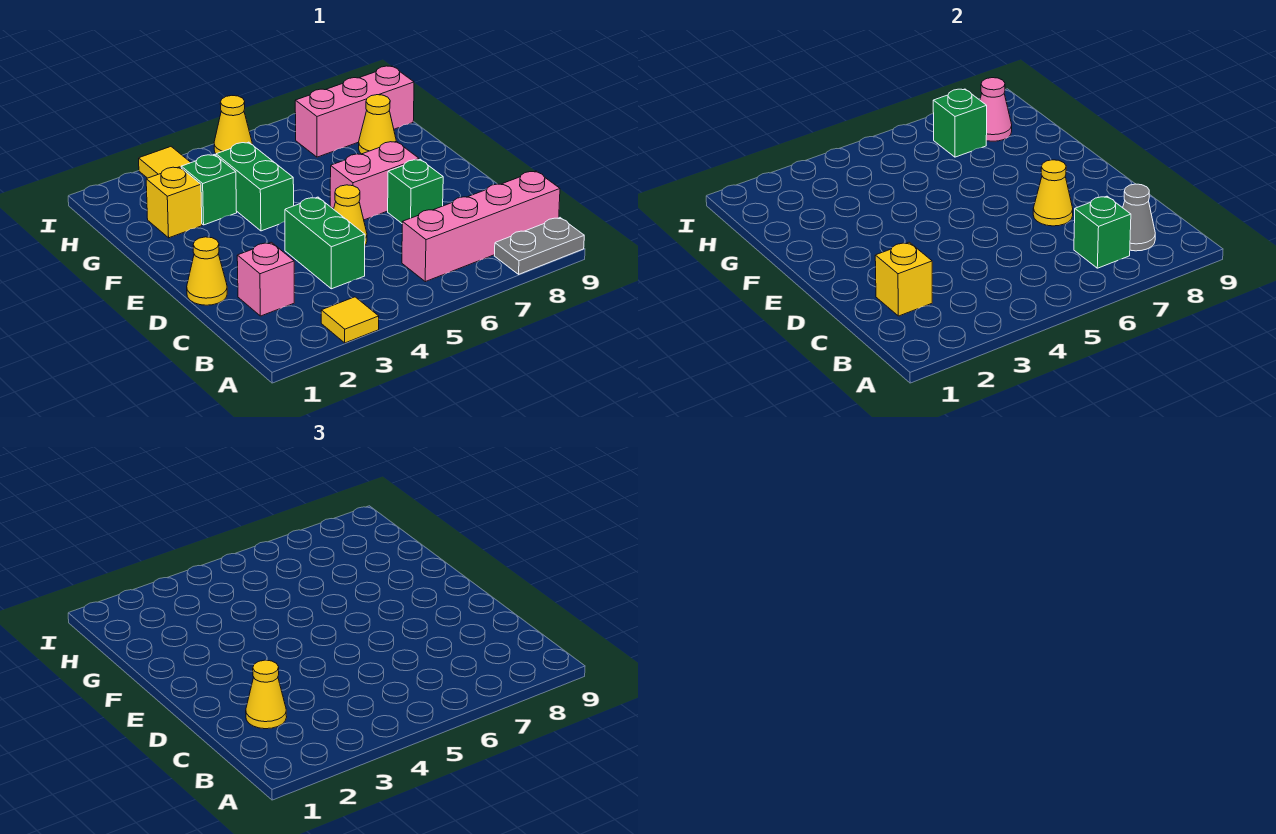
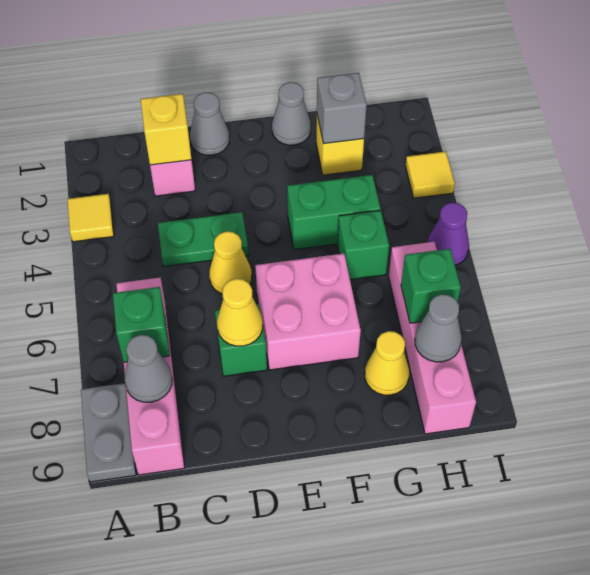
yellow 1x1 cone [246,660,287,729] -> none
green 1x2 brick [285,197,365,289] -> green 1x2 plate [158,212,248,267]
yellow 1x1 cone [187,237,227,305] -> grey 1x1 cone [190,92,230,155]
pink 1x2 brick [330,141,419,220] -> pink 2x2 brick [255,253,361,370]
none -> grey 1x1 cone [272,82,311,145]
none -> grey 1x1 brick [317,73,367,144]
green 1x1 brick [181,155,237,225] -> green 1x1 brick moved to [337,210,389,280]
pink 1x3 brick [295,66,414,157] -> pink 1x4 brick [389,242,476,434]
pink 1x1 cone [980,78,1012,141] -> grey 1x1 cone [415,294,462,362]
yellow 1x1 cone [214,96,252,154] -> purple 1x1 cone [427,203,469,265]

